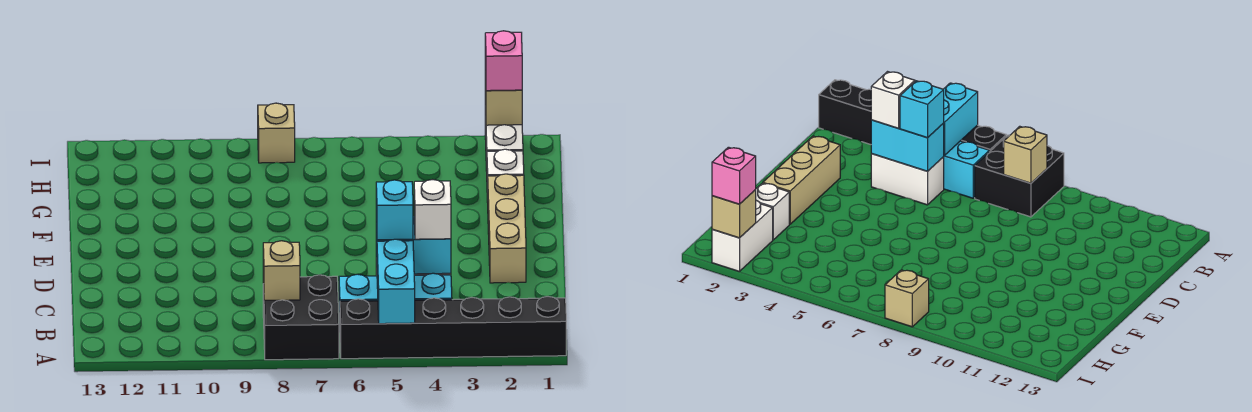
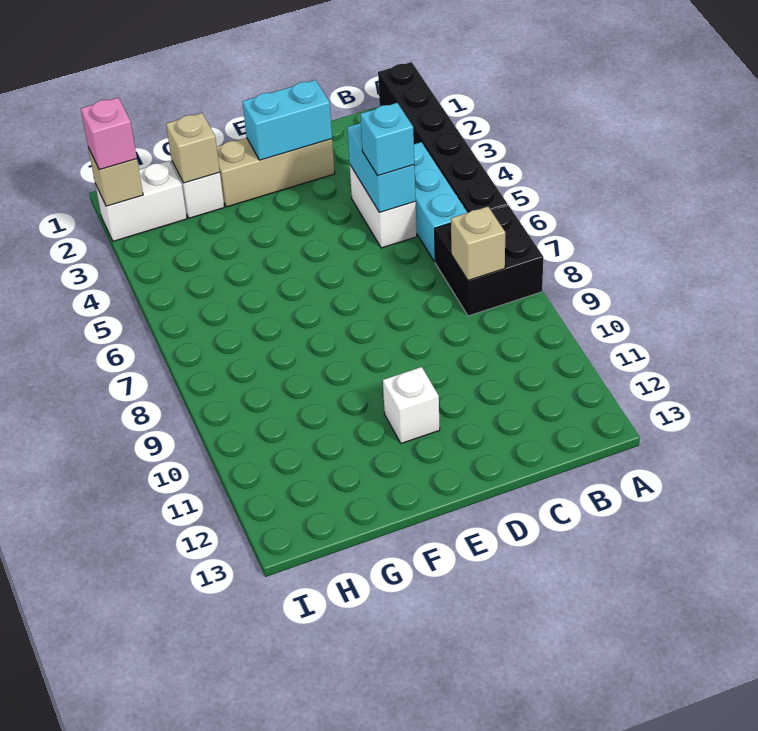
cyan 1x2 brick [377,239,415,324] -> cyan 1x2 brick moved to [243,80,332,160]
white 1x1 brick [414,180,451,239] -> white 1x1 brick moved to [383,367,440,443]
tan 1x1 brick [258,103,295,163] -> tan 1x1 brick moved to [166,113,220,183]

